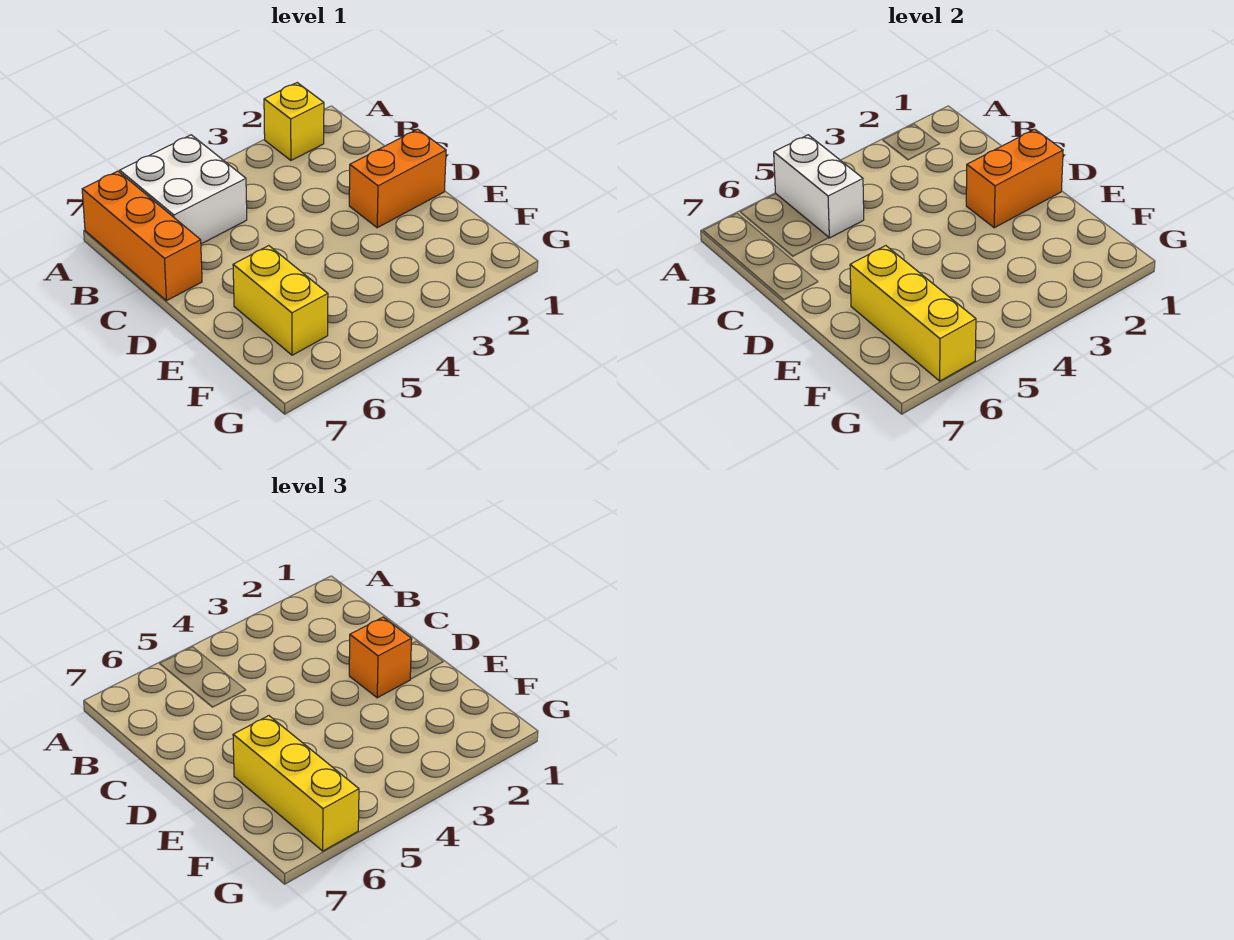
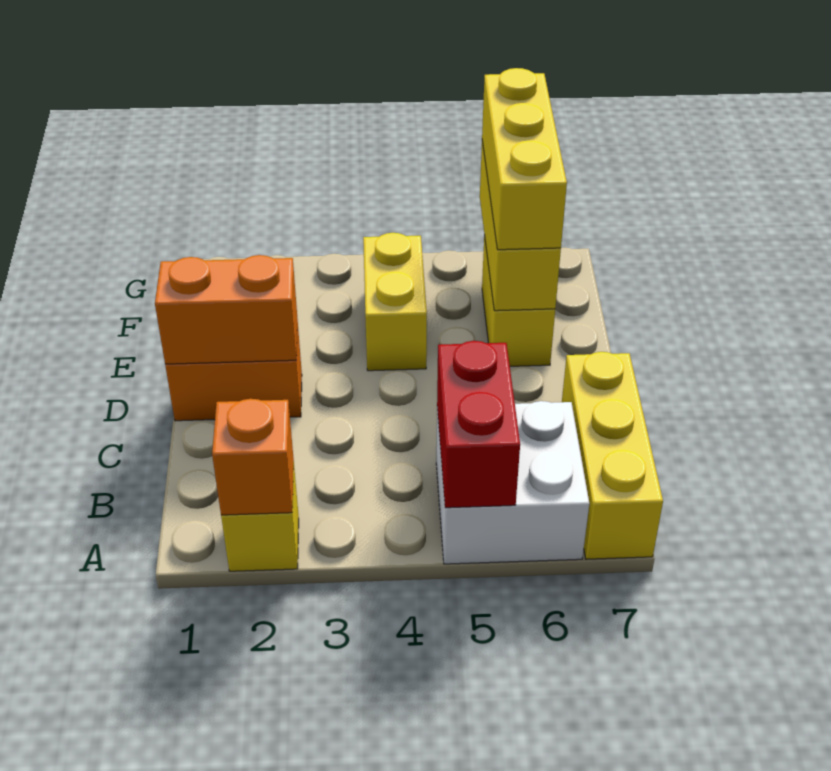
white 1x2 brick [774,135,864,238] -> red 1x2 brick [437,341,520,508]
orange 1x3 brick [82,171,202,301] -> yellow 1x3 brick [562,352,663,559]
orange 1x1 brick [349,617,412,698] -> orange 1x1 brick moved to [212,399,294,515]
none -> yellow 1x2 brick [363,233,427,371]

